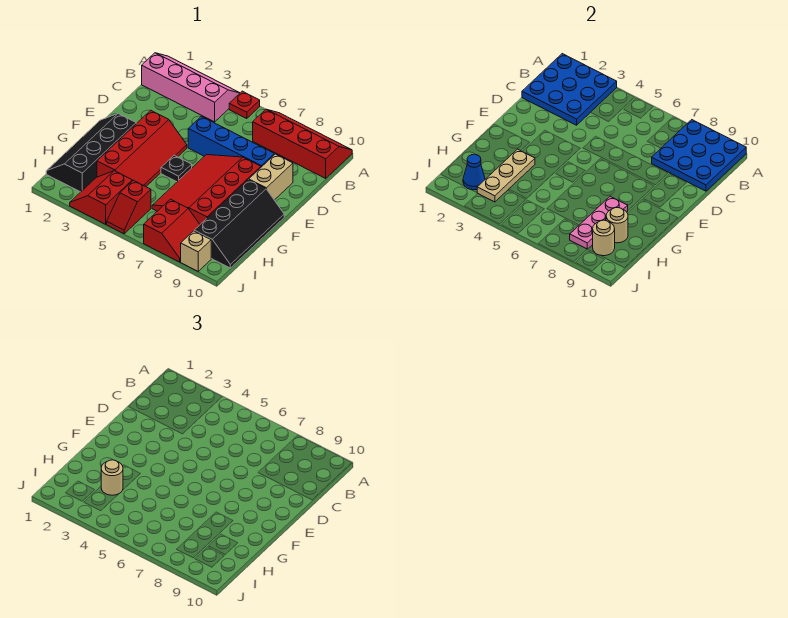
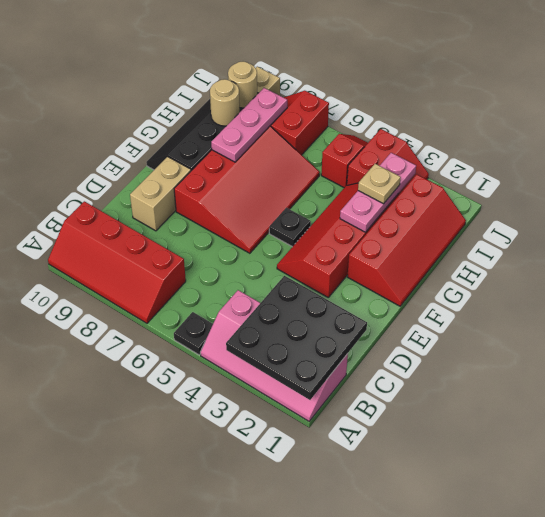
blue 3x3 plate [522,54,617,125] -> black 3x3 plate [226,276,367,400]
red 1x1 plate [229,91,260,119] -> black 1x1 plate [174,312,213,355]
blue 3x3 plate [652,120,746,191] -> none
blue 1x4 brick [188,116,274,167] -> none
black 2x4 slope [46,114,136,192] -> red 2x4 slope [348,174,466,306]
tan 1x3 plate [477,149,535,202] -> pink 1x3 plate [340,153,416,232]
tan 1x1 round brick [101,460,123,495] -> tan 1x1 plate [358,164,401,204]
blue 1x1 cone [463,154,485,190] -> none

